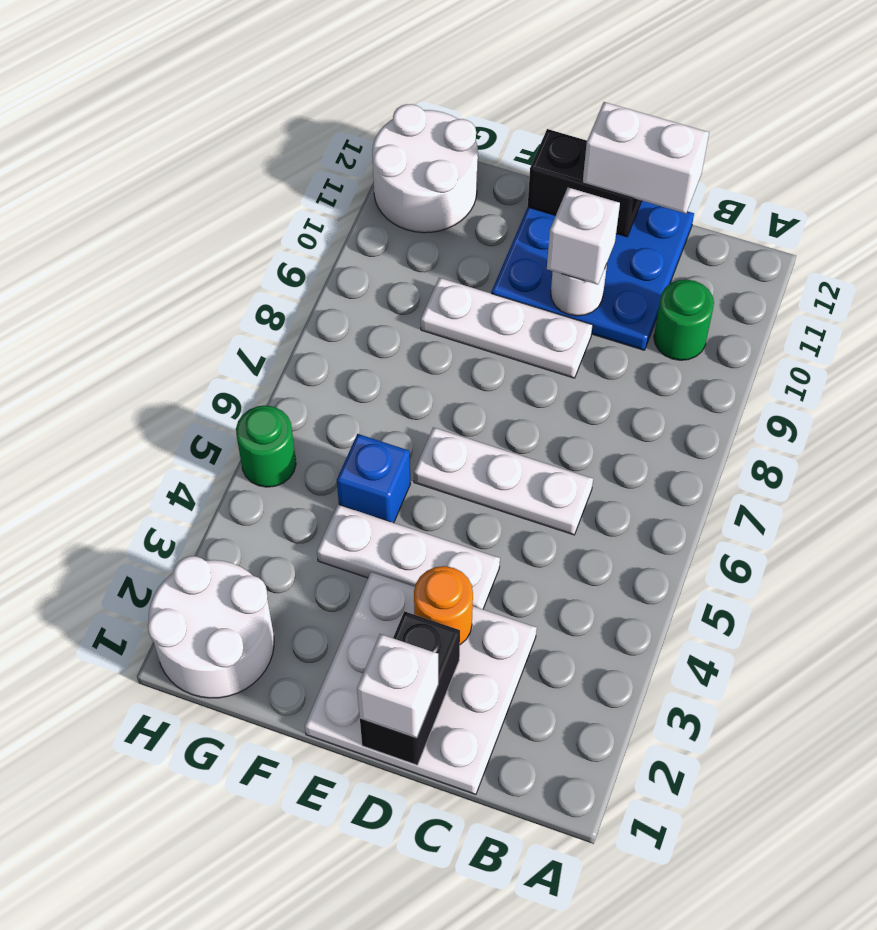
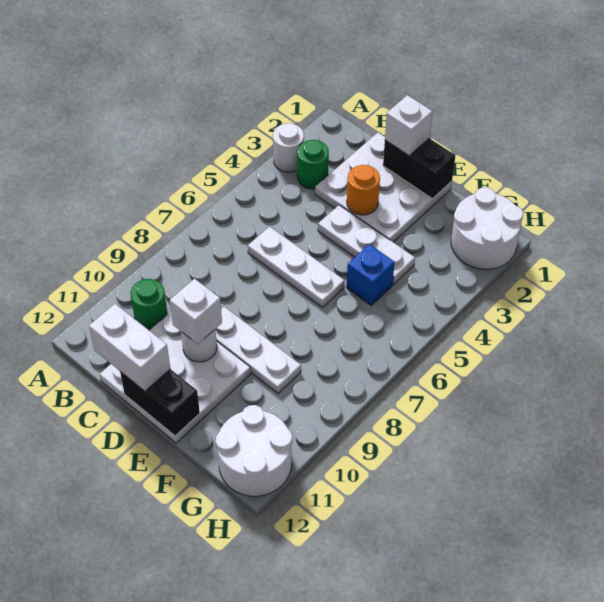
none -> white 1x1 round brick [273,123,304,172]
blue 3x3 plate [491,201,694,350] -> white 3x3 plate [100,312,251,443]
black 1x2 brick [360,611,460,765] -> black 1x2 brick turned to [383,138,456,199]
green 1x1 round brick [236,406,296,487] -> green 1x1 round brick moved to [297,140,329,189]

